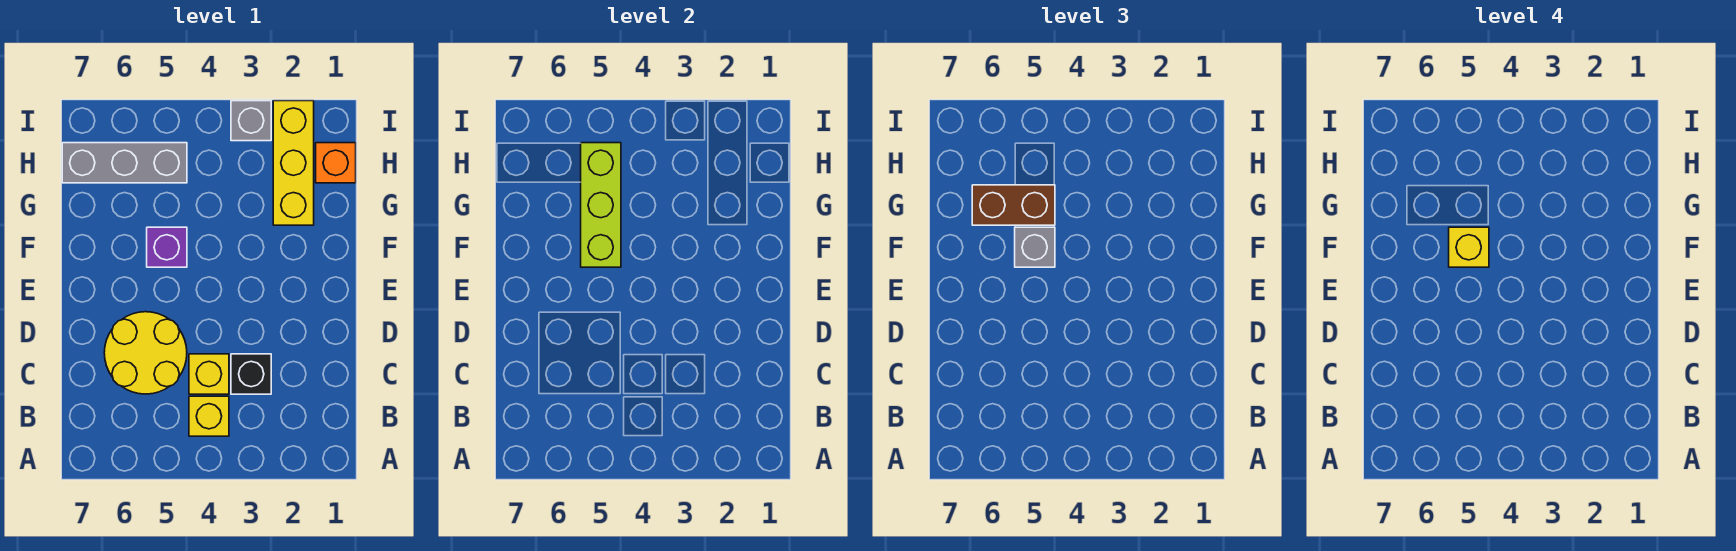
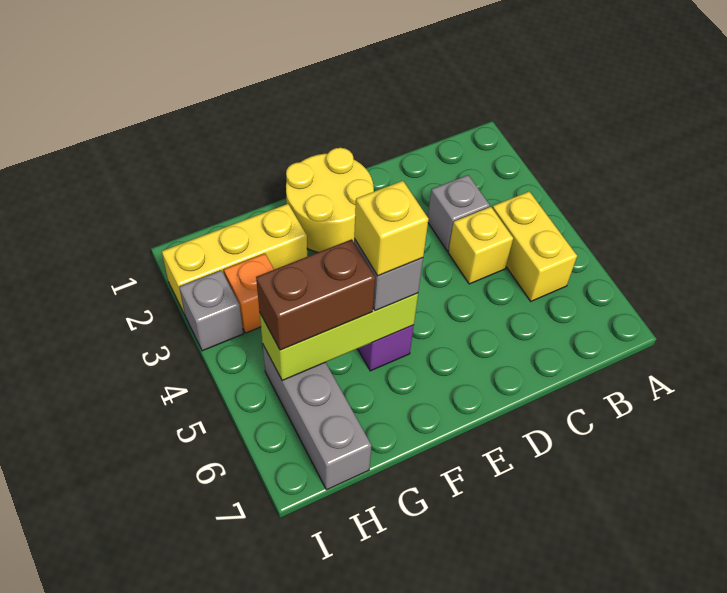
yellow 1x1 brick [189,396,229,436] -> yellow 1x2 brick [492,191,577,301]
black 1x1 brick [231,354,271,394] -> grey 1x1 brick [428,175,490,251]
yellow 2x2 round brick [104,312,187,394] -> yellow 2x2 round brick moved to [286,148,374,252]
brown 1x2 brick [972,185,1055,225] -> brown 1x2 brick turned to [256,239,375,350]
orange 1x1 brick [316,143,356,183] -> orange 1x1 brick moved to [224,254,274,333]

